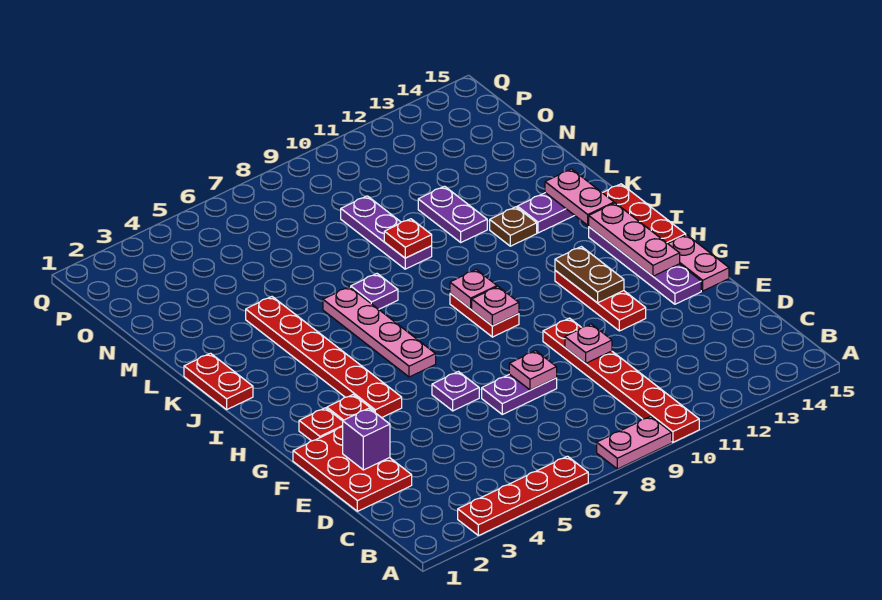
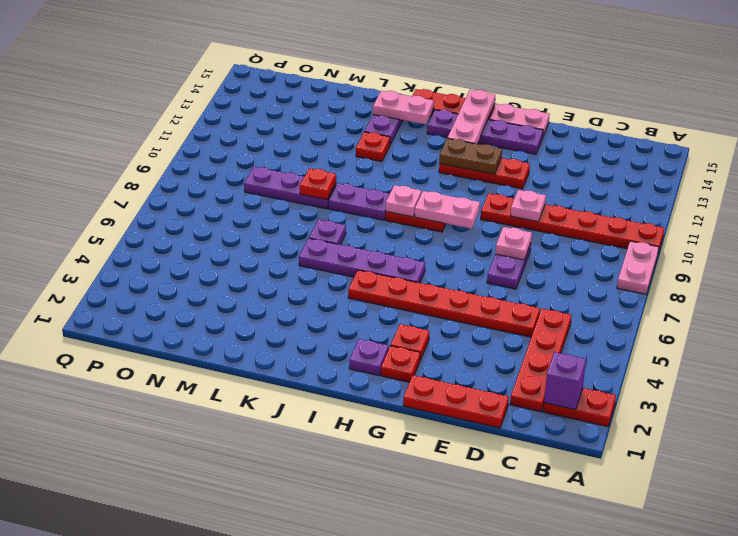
red 1x4 plate [458,456,588,536] -> red 1x4 plate moved to [510,309,571,412]
red 2x3 plate [293,427,412,511] -> red 1x3 plate [403,375,509,428]
purple 1x1 brick [343,408,390,470] -> purple 1x1 brick moved to [544,352,586,410]
purple 1x1 plate [432,372,479,411] -> purple 1x1 plate moved to [349,339,389,376]
red 1x6 plate [246,297,402,418] -> red 1x6 plate moved to [348,270,540,337]
pink 1x3 plate [589,203,680,276] -> pink 1x3 plate turned to [448,90,495,144]
pink 1x4 plate [323,287,436,377] -> purple 1x4 plate [299,238,425,283]
pink 1x1 plate [472,287,519,326] -> pink 1x2 plate [415,191,480,229]
red 1x2 plate [184,353,253,409] -> red 1x2 plate moved to [543,388,616,427]
brown 1x1 plate [490,207,537,246] -> red 1x1 plate [356,132,390,162]
purple 1x2 plate [418,186,487,242] -> purple 1x2 plate moved to [328,183,390,220]

